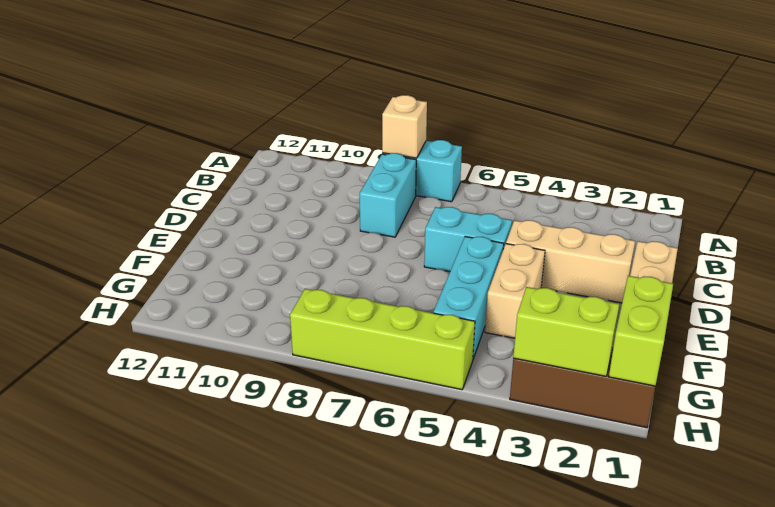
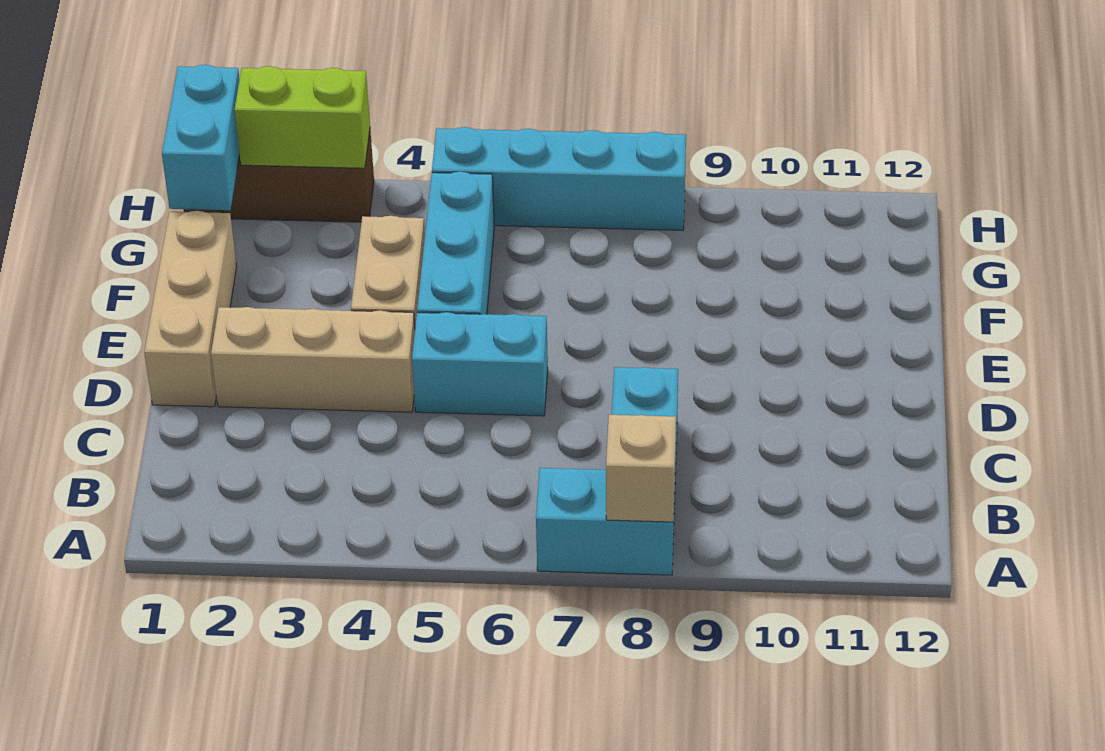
lime 1x2 brick [609,276,673,386] -> cyan 1x2 brick [162,65,240,210]
lime 1x4 brick [290,289,475,390] -> cyan 1x4 brick [432,127,686,230]

